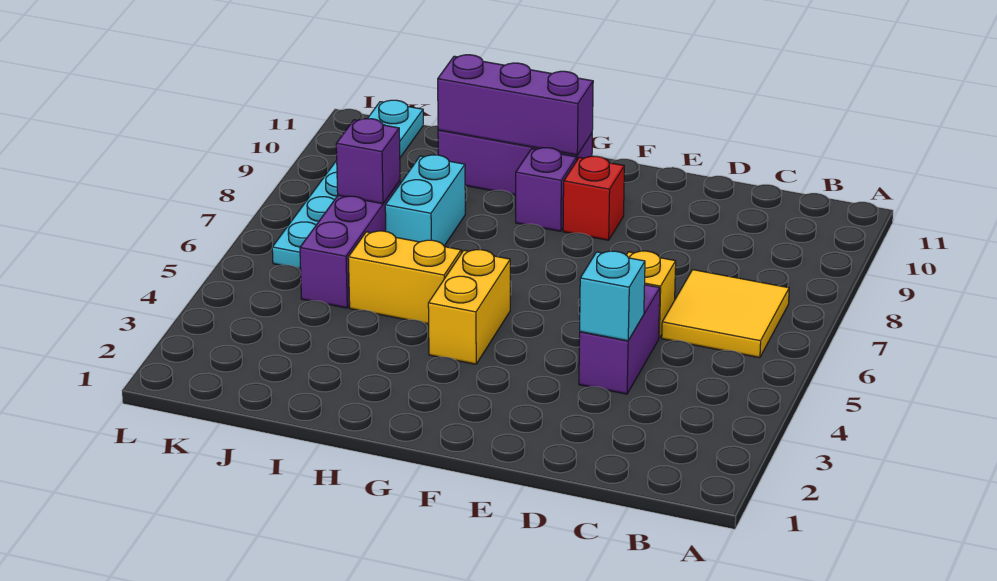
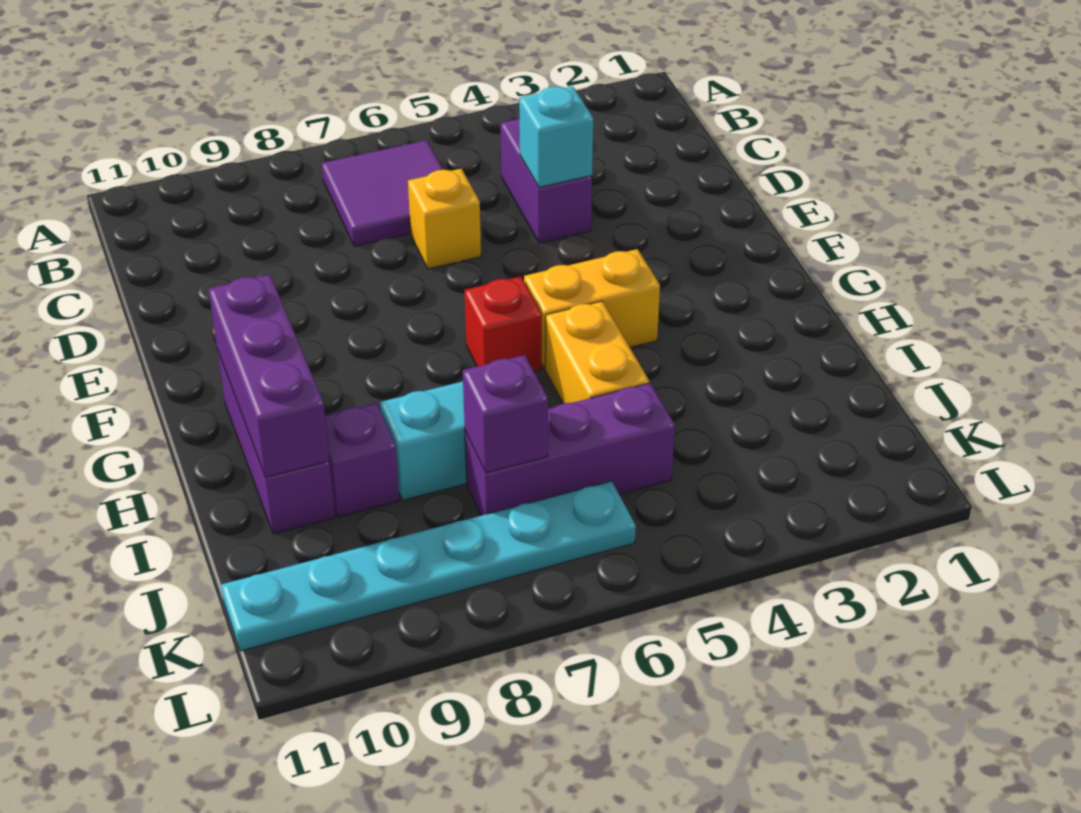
yellow 2x2 tile [662,270,789,358] -> purple 2x2 tile [322,140,443,246]
purple 1x2 brick [579,285,660,394] -> purple 1x2 brick turned to [501,119,592,243]
red 1x1 brick [563,156,624,240] -> red 1x1 brick moved to [465,277,542,371]
purple 1x1 brick [516,148,577,231] -> purple 1x1 brick moved to [325,403,399,517]

